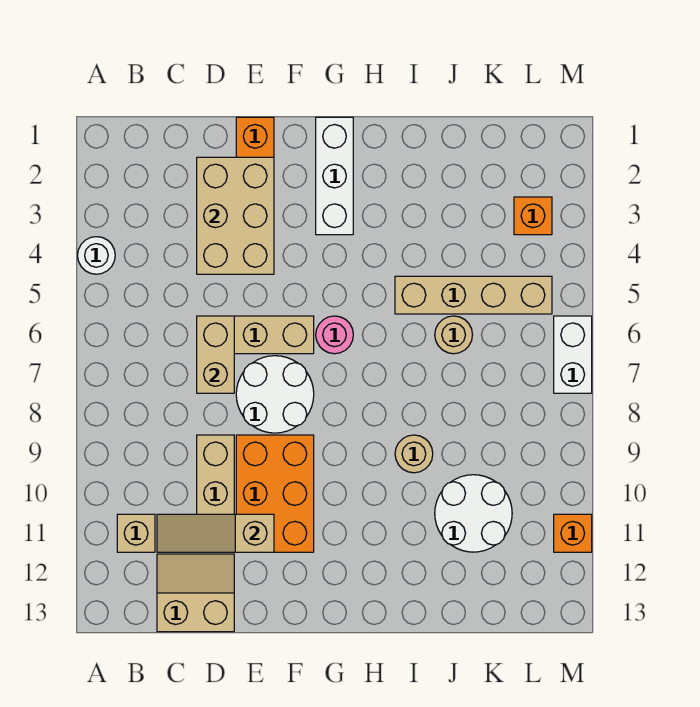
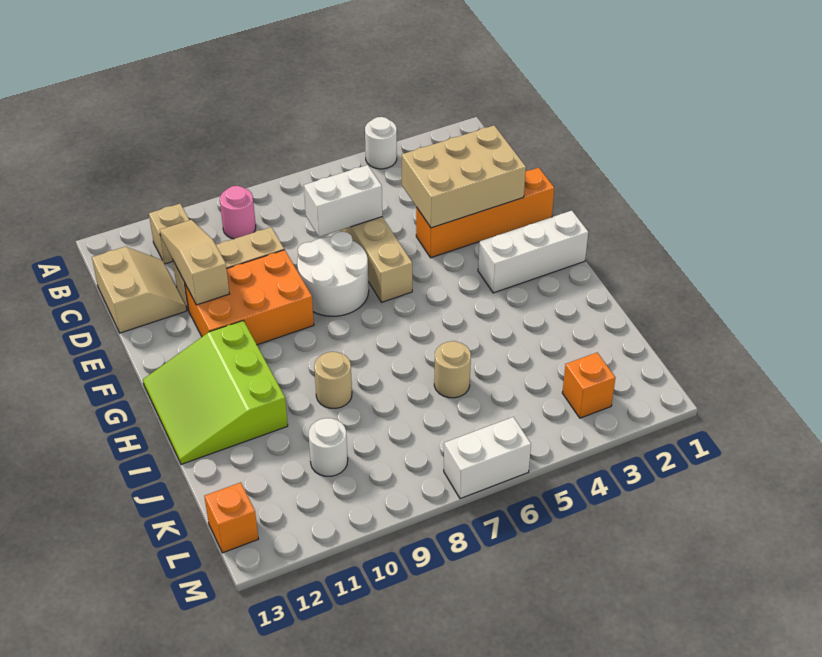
tan 1x2 brick [197,316,234,393] -> white 1x2 brick [304,165,382,237]
pink 1x1 round brick [316,316,353,354] -> pink 1x1 round brick moved to [220,186,256,239]
none -> lime 3x3 slope [143,320,288,464]
tan 1x4 brick [395,276,552,314] -> none
white 2x2 round brick [435,475,512,552] -> white 1x1 round brick [308,418,348,476]
orange 1x1 brick [554,514,592,552] -> orange 1x1 brick moved to [204,482,258,553]

